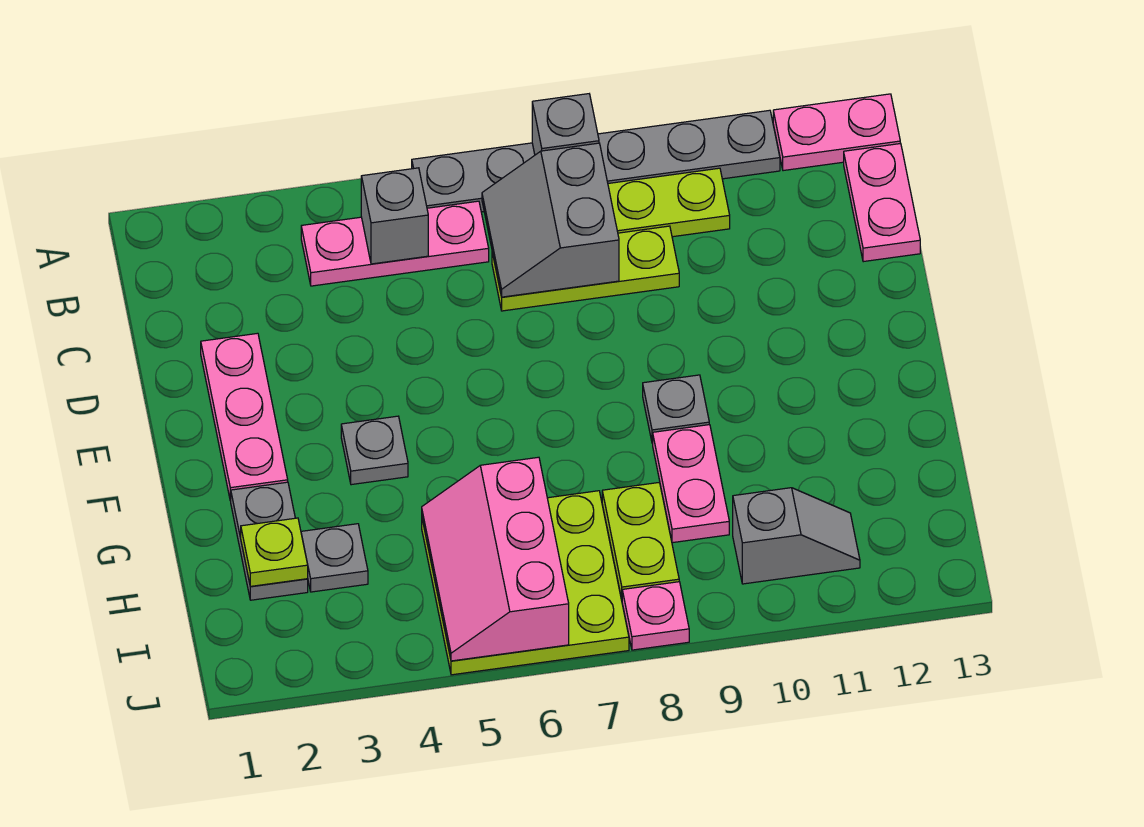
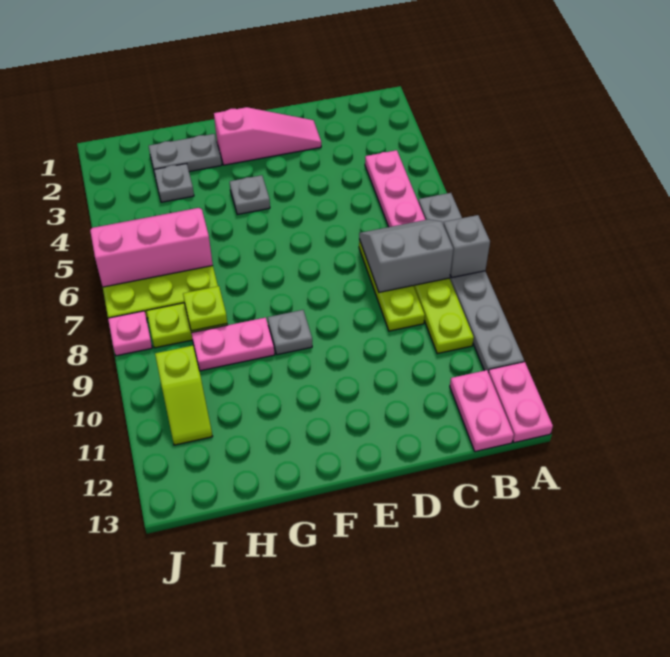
grey 1x1 brick [361,168,428,264] -> none
pink 1x2 plate [844,143,920,262] -> pink 1x2 plate turned to [450,370,514,452]
pink 1x3 plate [201,333,288,501] -> pink 1x3 slope [214,107,321,165]
lime 1x1 plate [241,518,308,586] -> lime 1x1 plate moved to [183,286,227,331]
grey 1x2 slope [733,488,860,584] -> lime 1x2 slope [155,346,213,445]

